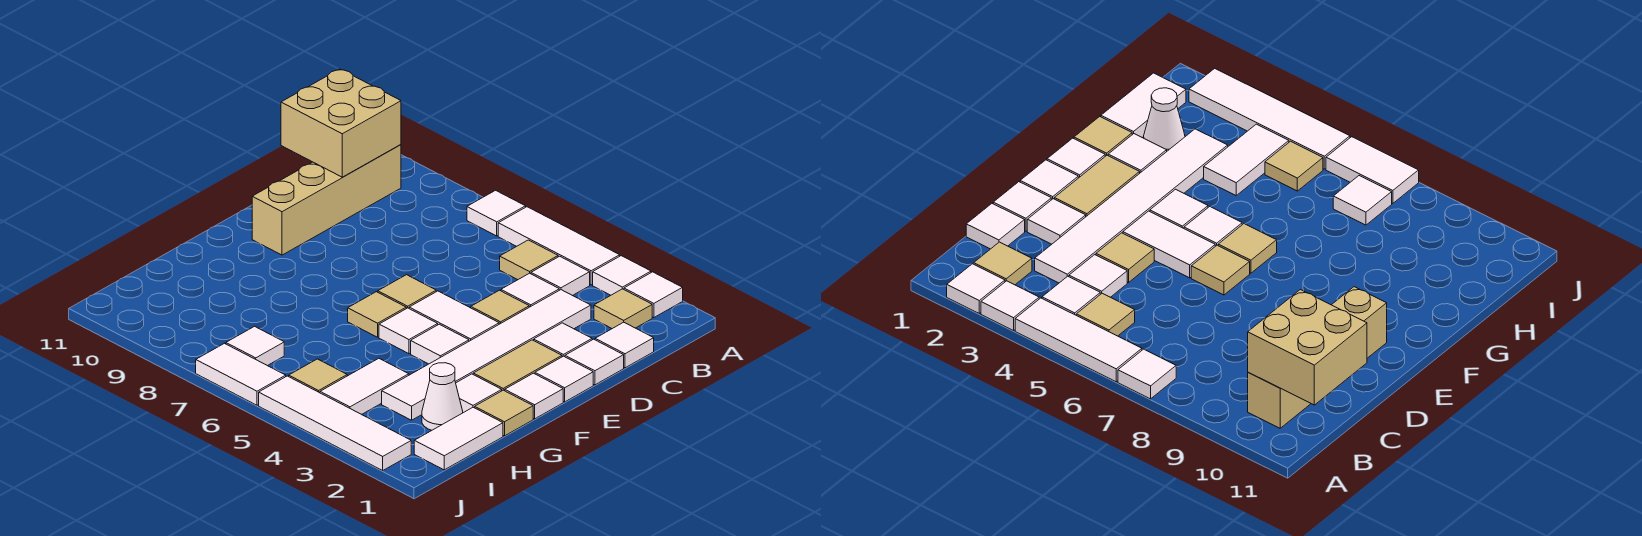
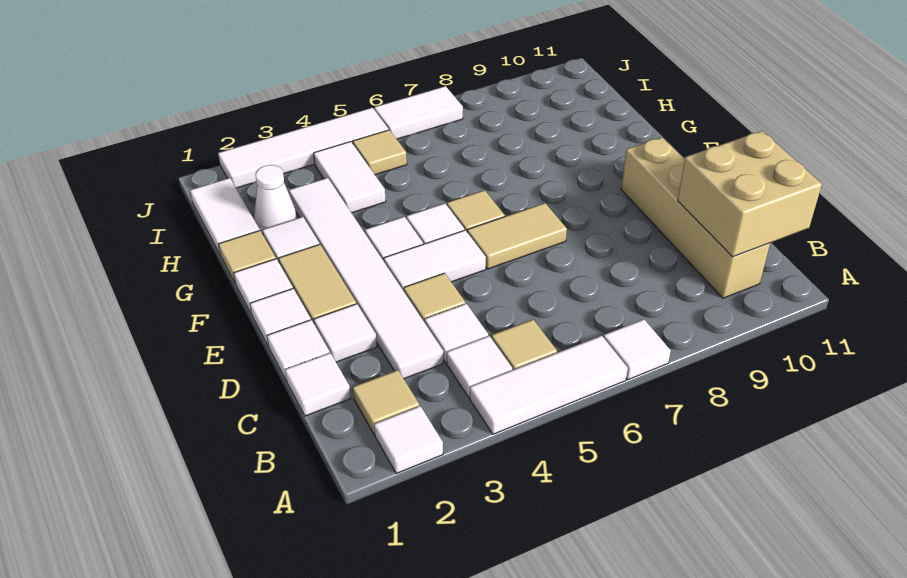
white 1x1 tile [593,256,651,295] -> none
tan 1x1 tile [378,275,436,309] -> tan 1x2 tile [467,203,567,269]
white 1x1 tile [226,326,284,366] -> none

